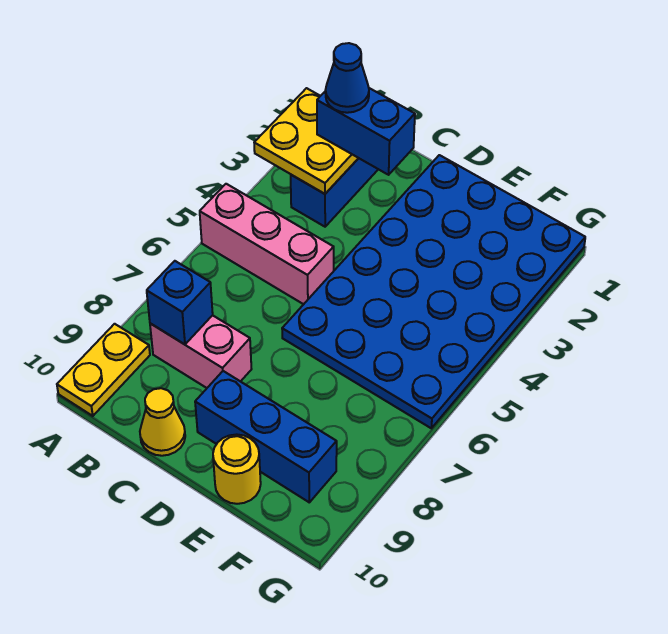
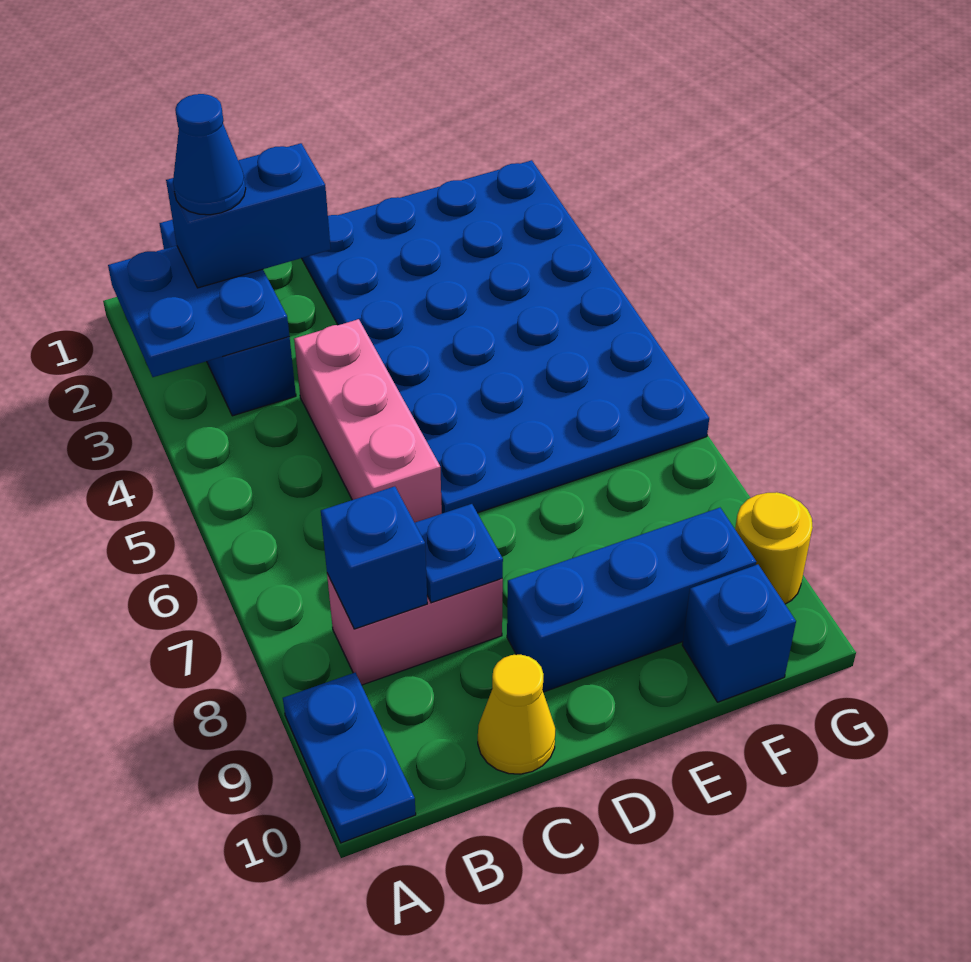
yellow 2x2 plate [254,88,358,194] -> blue 2x2 plate [108,246,289,377]
pink 1x3 brick [200,184,334,304] -> pink 1x3 brick turned to [294,319,442,523]
yellow 1x2 plate [57,324,150,416] -> blue 1x2 plate [283,673,416,843]
none -> blue 1x1 plate [415,504,503,603]
yellow 1x1 round brick [213,434,261,504] -> yellow 1x1 round brick moved to [735,492,813,604]
none -> blue 1x1 brick [682,565,796,702]

